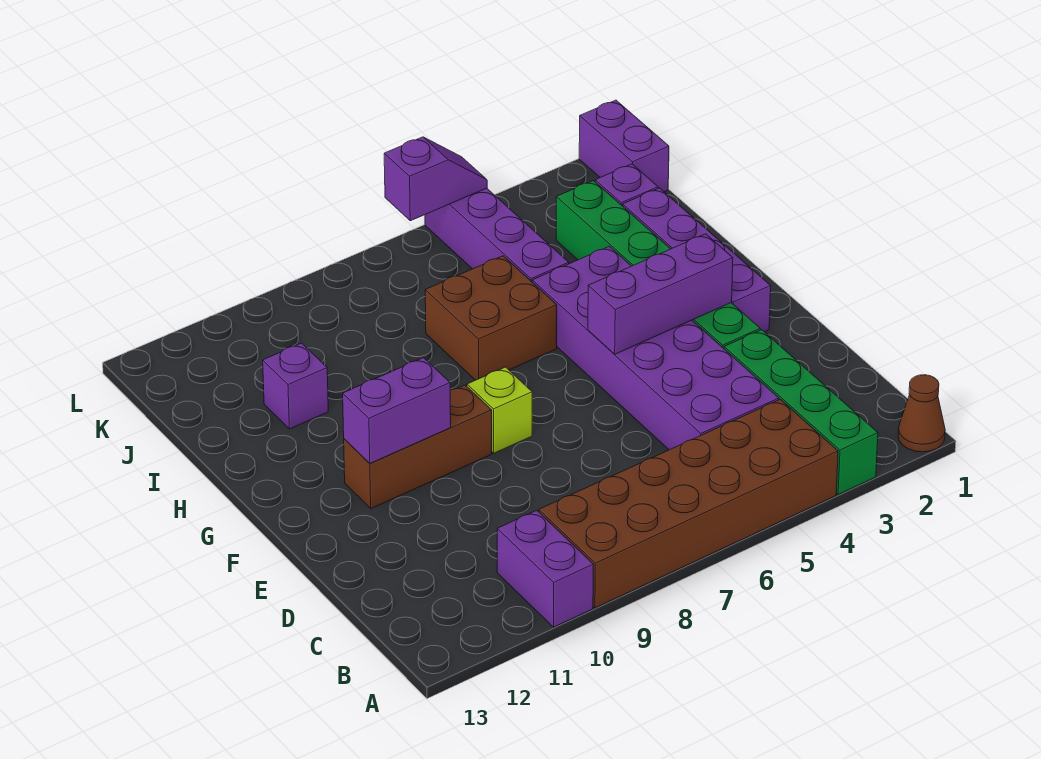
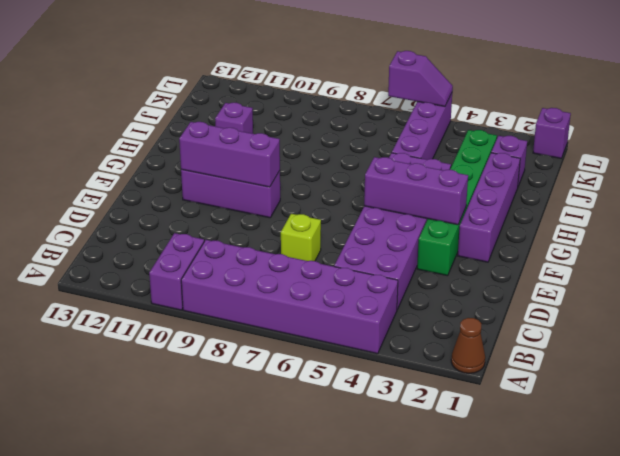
green 1x4 brick [724,330,878,494] -> none
brown 2x6 brick [539,399,838,608] -> purple 2x6 brick [181,240,398,354]
lime 1x1 brick [467,367,532,453] -> lime 1x1 brick moved to [281,214,321,261]
brown 1x3 brick [344,385,492,509] -> purple 1x3 brick [181,170,280,218]
purple 1x2 brick [343,358,451,463] -> purple 1x3 brick [179,122,280,187]
brown 2x2 brick [425,256,557,380] -> none
purple 1x2 brick [579,100,669,192] -> purple 1x1 brick [533,108,571,158]

